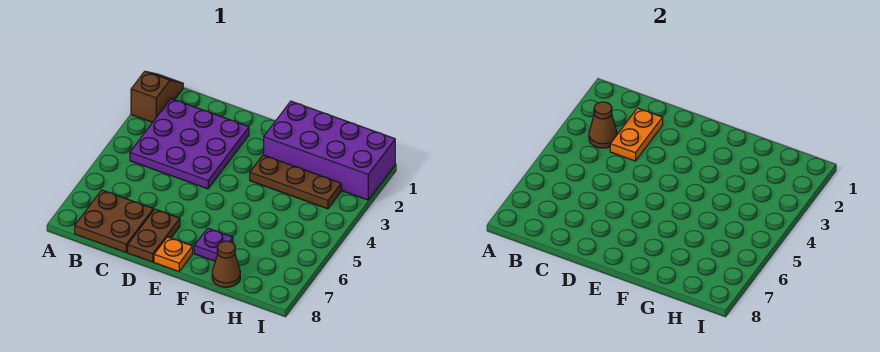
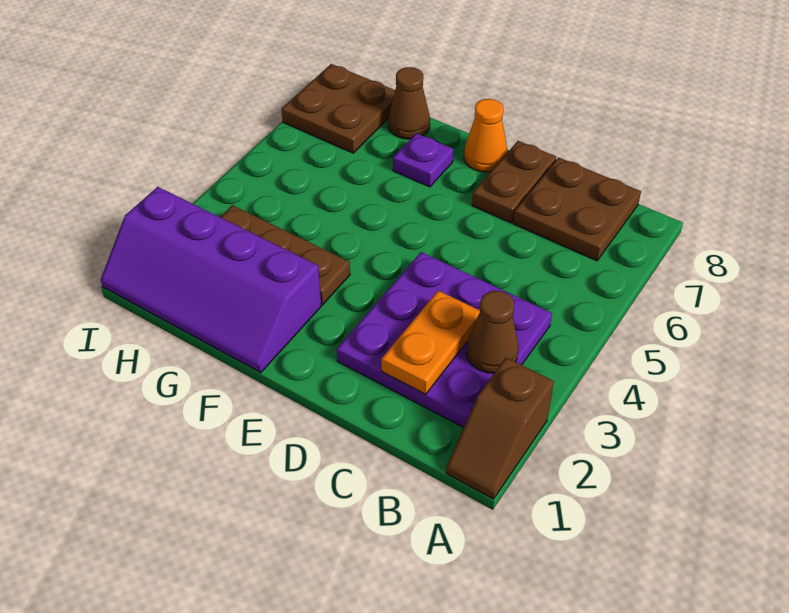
orange 1x1 plate [154,237,193,271] -> orange 1x1 cone [464,99,507,172]
purple 2x4 brick [264,101,395,200] -> purple 2x4 slope [101,187,321,373]
none -> brown 2x2 plate [281,64,395,153]

